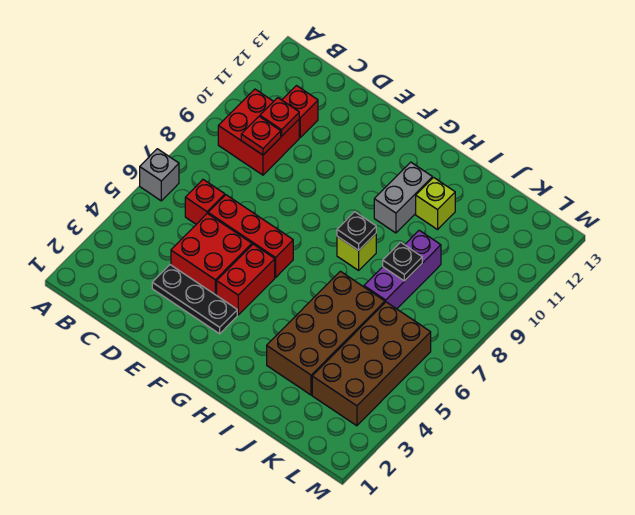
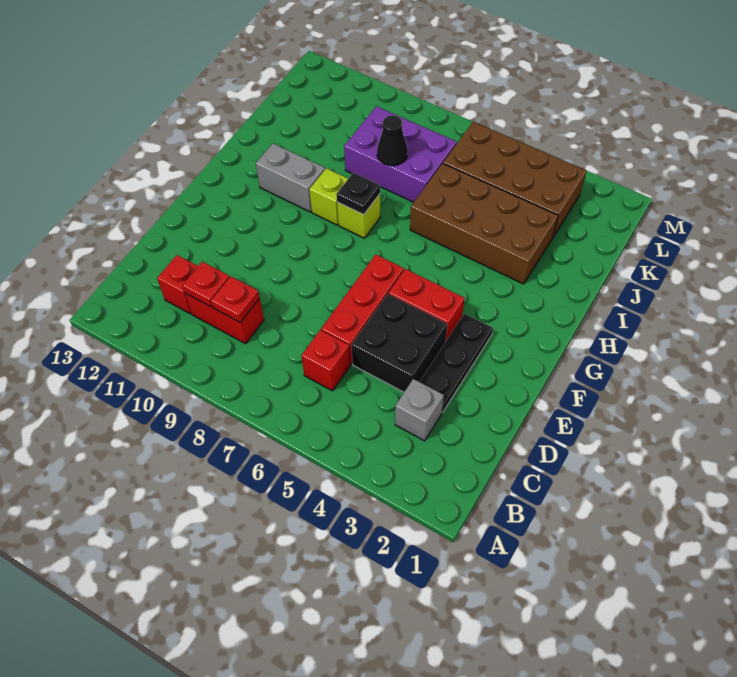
grey 1x1 brick [140,149,179,201] -> grey 1x1 brick moved to [395,379,444,441]
red 2x2 brick [218,89,299,175] -> red 1x2 brick [185,293,264,344]
red 2x2 brick [171,213,252,295] -> black 2x2 brick [351,294,447,392]
lime 1x1 brick [416,177,455,230] -> lime 1x1 brick moved to [309,168,348,225]
purple 1x3 brick [364,230,441,309] -> purple 2x3 brick [344,106,457,202]
black 1x1 plate [383,242,422,281] -> black 1x1 cone [377,115,408,166]

